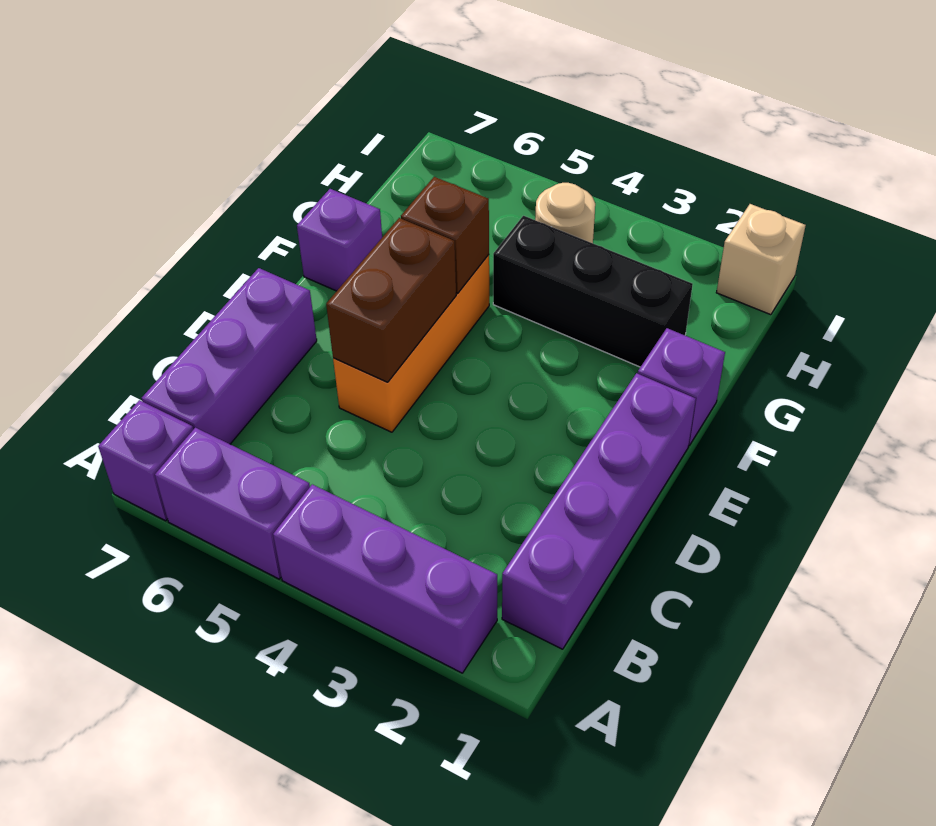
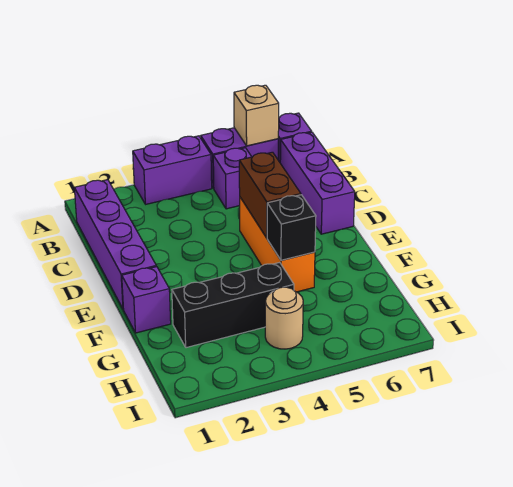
purple 1x3 brick [273,484,497,673] -> purple 1x2 brick [133,136,212,204]
brown 1x1 brick [401,177,489,293] -> black 1x1 brick [267,195,316,260]
purple 1x1 brick [297,189,382,291] -> purple 1x1 brick moved to [213,148,251,209]
tan 1x1 brick [716,204,806,315] -> tan 1x1 brick moved to [234,85,279,146]

